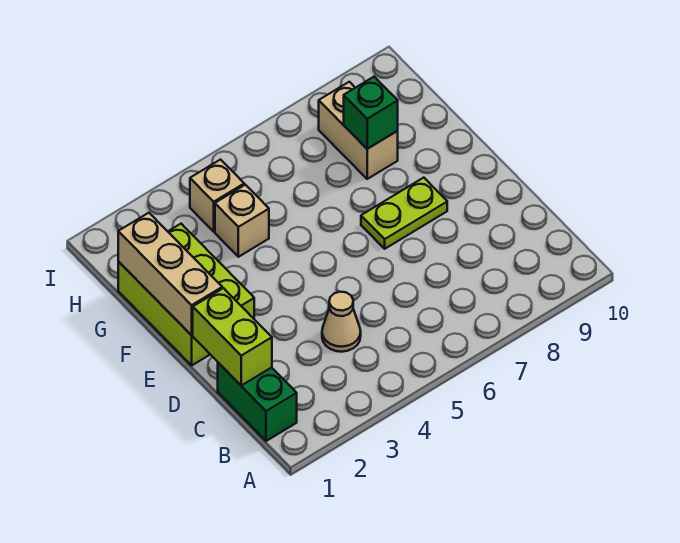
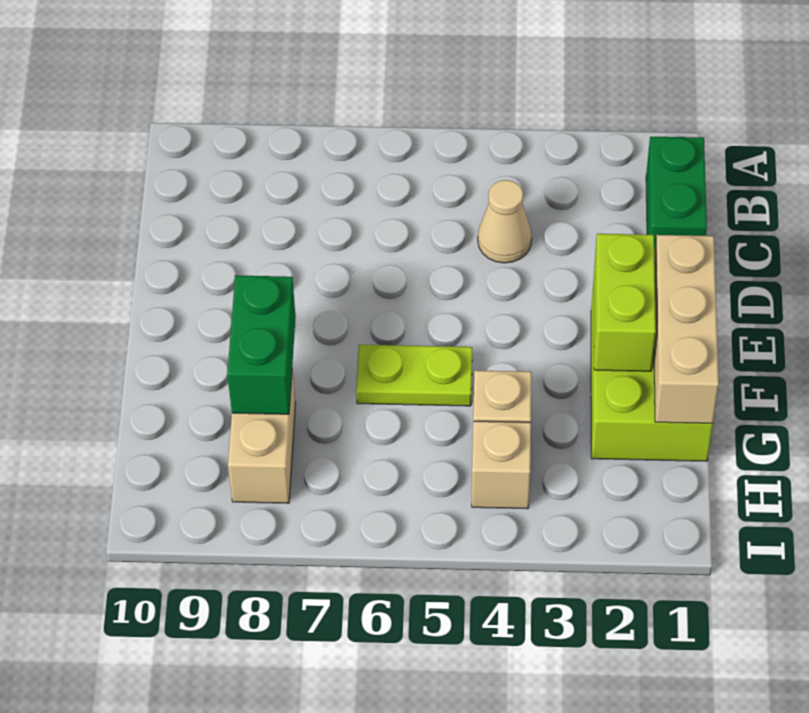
lime 1x2 brick [193,288,272,385] -> lime 1x2 brick moved to [594,234,656,371]
lime 1x2 plate [361,178,447,249] -> lime 1x2 plate moved to [356,345,472,406]
green 1x1 brick [344,77,398,149] -> green 1x2 brick [227,275,296,414]

